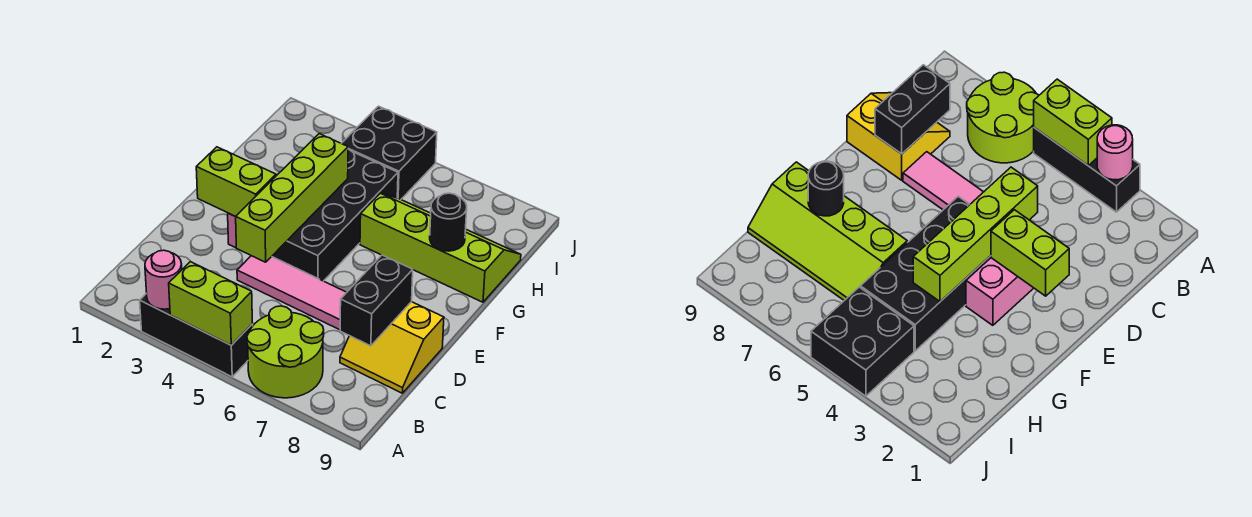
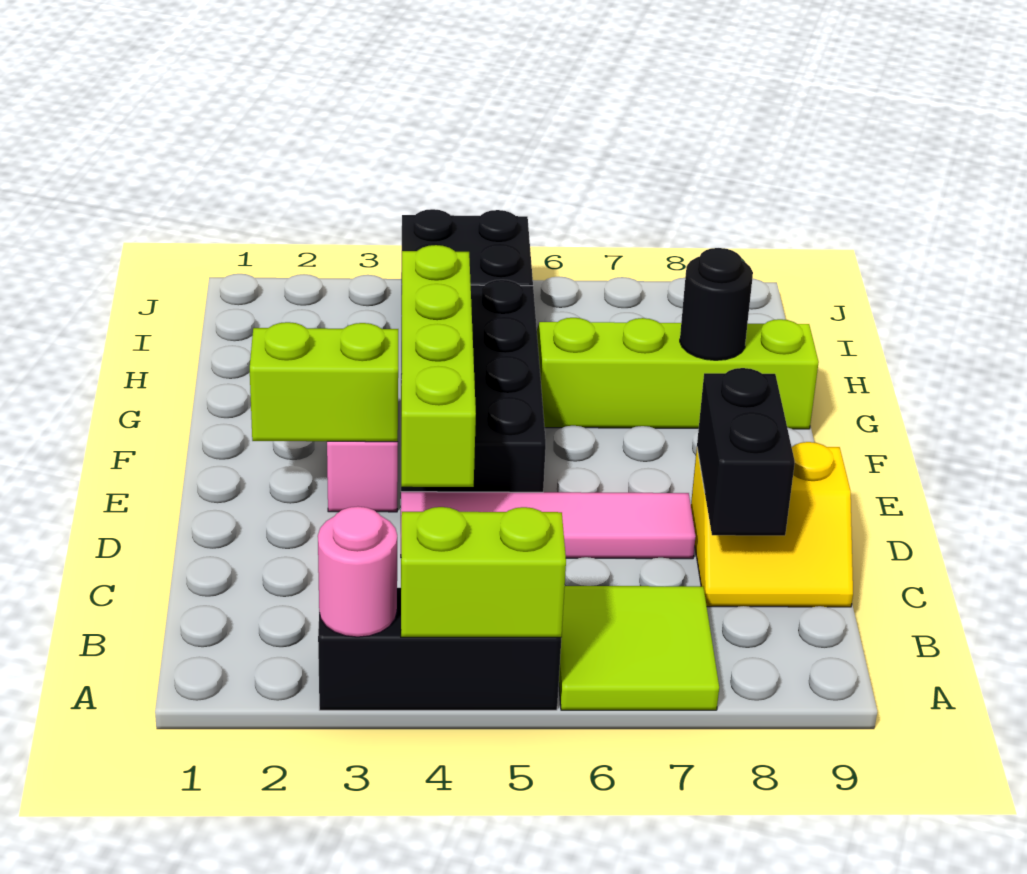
lime 2x2 round brick [247,306,324,398] -> lime 2x2 tile [559,586,719,710]

